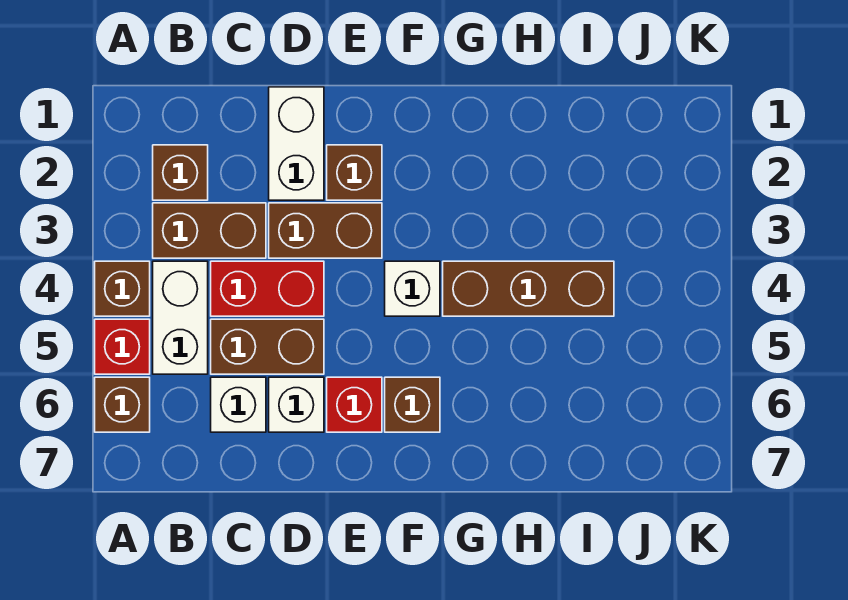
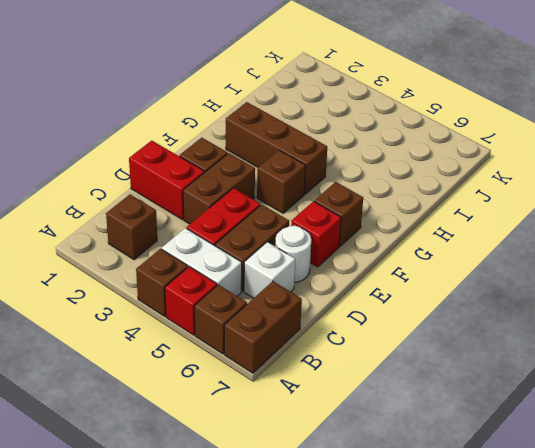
brown 1x2 brick [153,203,266,258] -> brown 1x2 brick moved to [224,281,302,373]
white 1x2 brick [269,87,324,200] -> red 1x2 brick [129,141,204,220]
white 1x1 brick [269,377,324,432] -> white 1x1 round brick [275,226,311,282]
white 1x1 brick [385,261,440,316] -> brown 1x1 brick [257,150,306,213]
brown 1x3 brick [443,261,614,316] -> brown 1x3 brick turned to [226,102,327,194]

